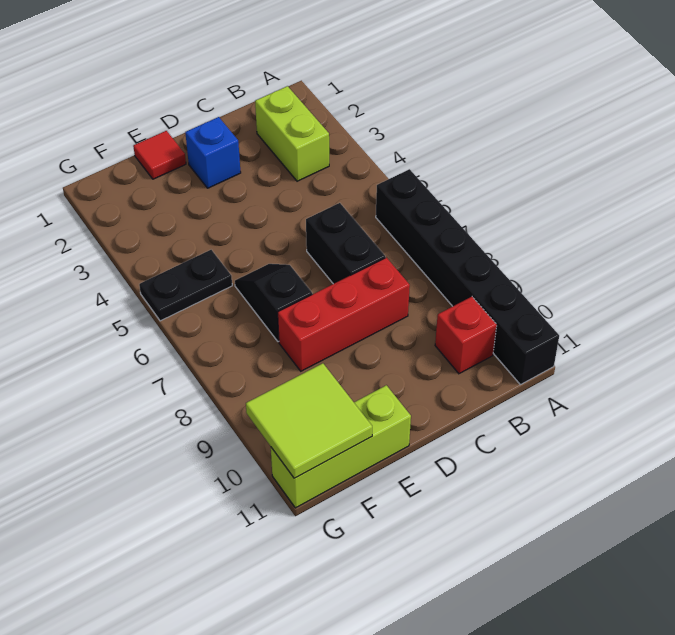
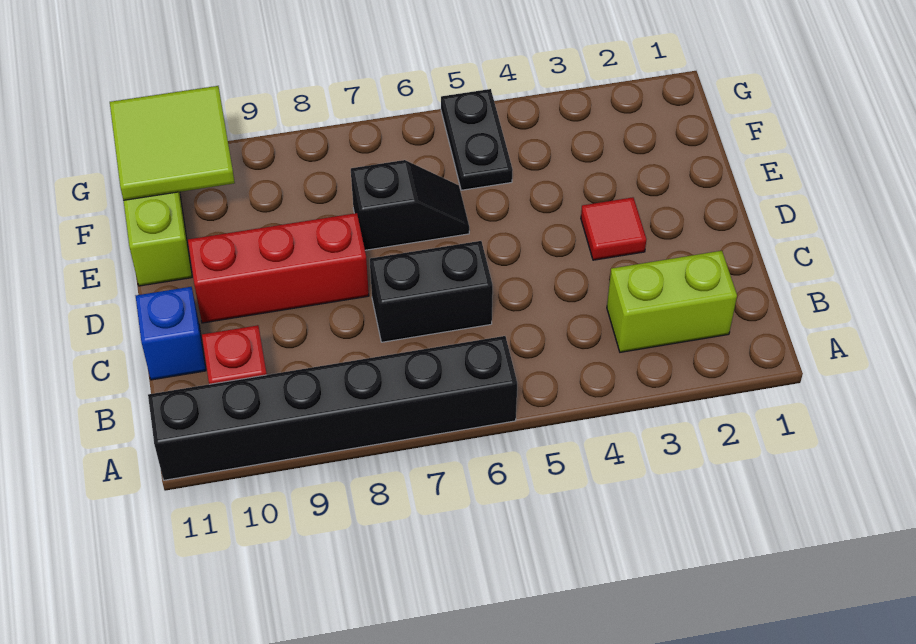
red 1x3 brick [278,258,410,371] -> red 1x3 brick turned to [188,213,369,323]
blue 1x1 brick [185,117,241,188] -> blue 1x1 brick moved to [136,287,206,380]
red 1x1 tile [133,131,186,179] -> red 1x1 tile moved to [581,197,647,260]

